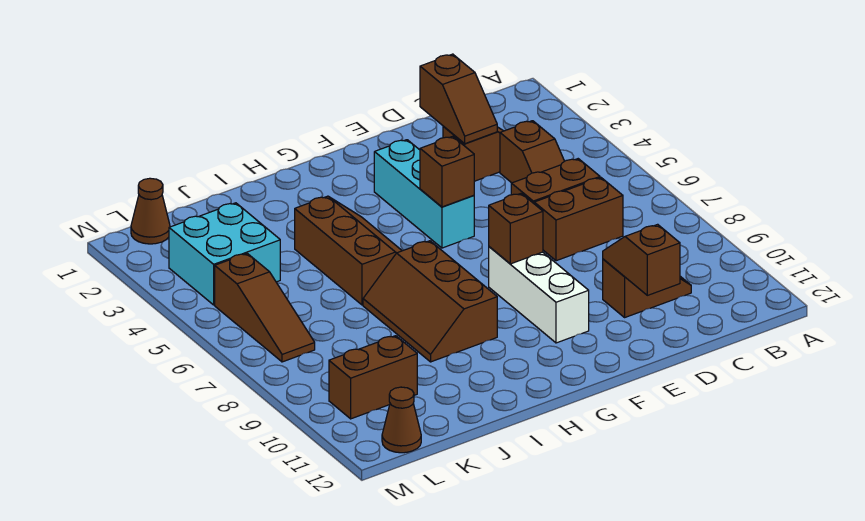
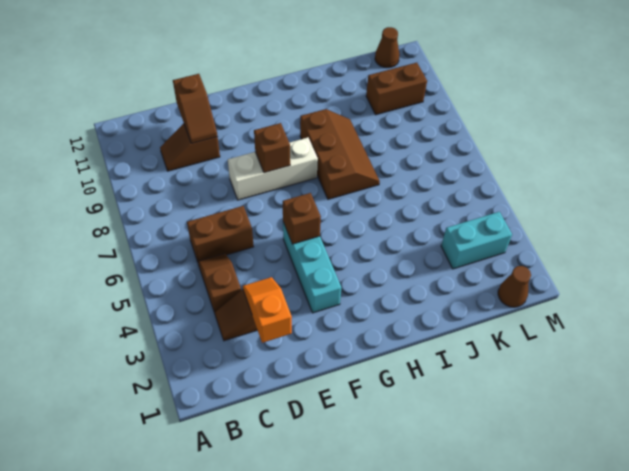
brown 1x2 brick [534,178,623,261] -> none
brown 1x2 slope [420,54,497,144] -> orange 1x2 slope [243,277,292,343]
white 1x3 brick [489,247,589,343] -> white 1x3 brick turned to [228,138,318,200]
brown 2x3 slope [295,196,402,305] -> none
cyan 2x2 brick [169,203,280,305] -> cyan 1x2 brick [441,212,512,269]
brown 1x3 slope [215,253,315,362] -> none

